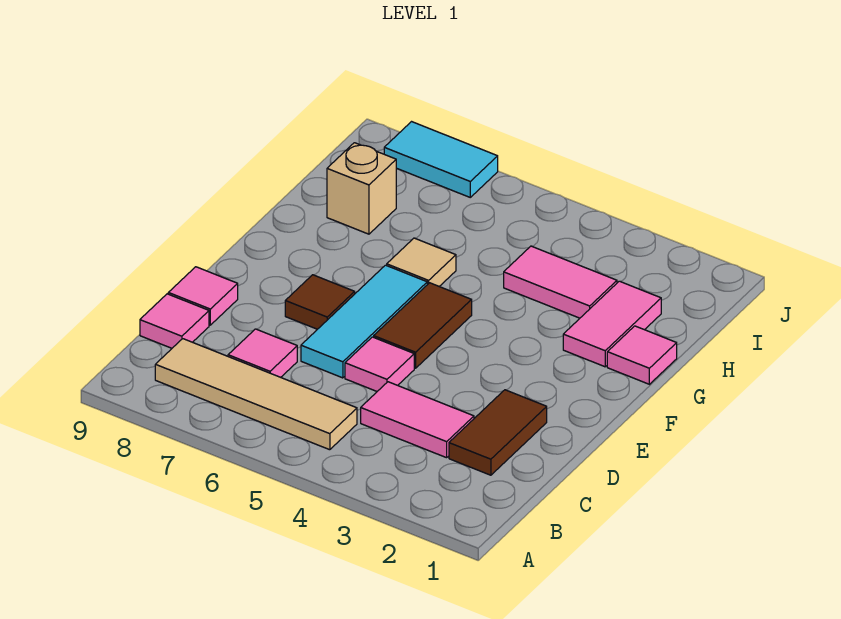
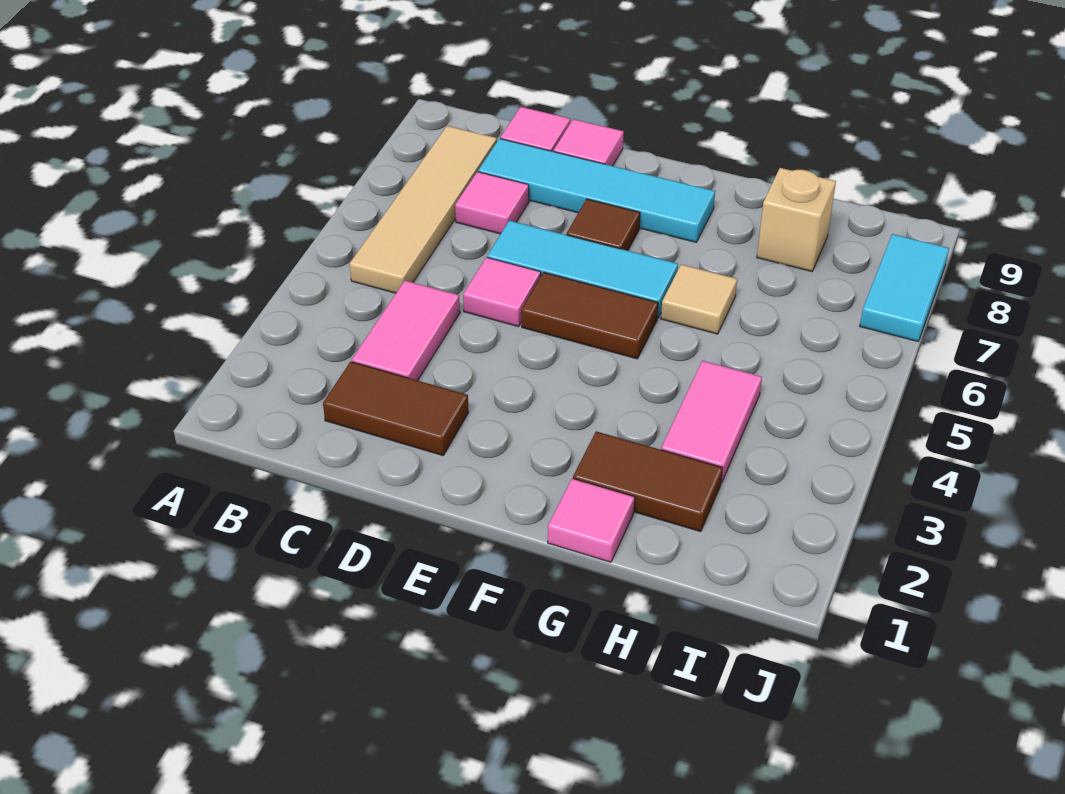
none -> cyan 1x4 tile [478,139,715,242]
pink 1x2 tile [563,281,661,367] -> brown 1x2 tile [573,431,723,532]

